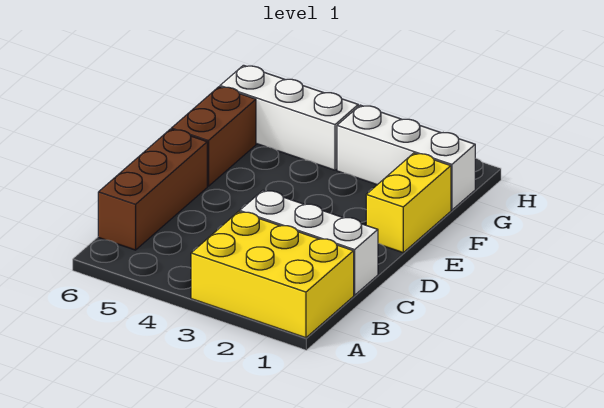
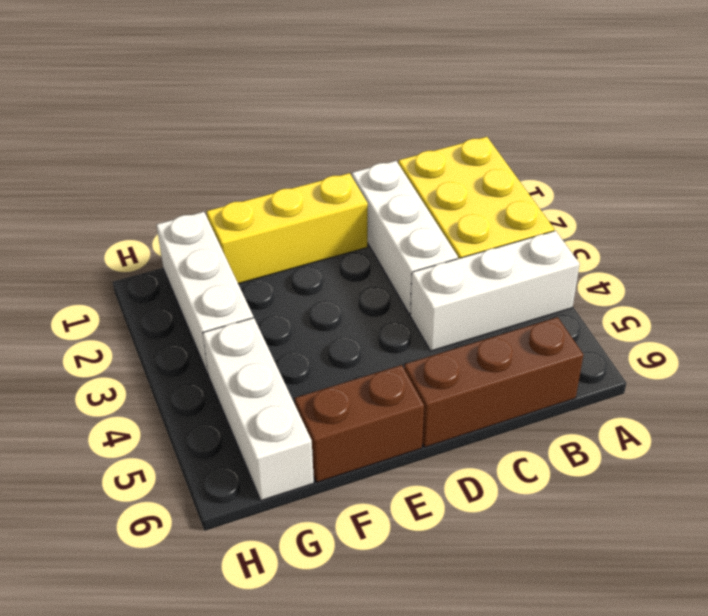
none -> white 1x3 brick [410,231,580,351]
yellow 1x2 brick [366,153,451,253] -> yellow 1x3 brick [207,173,368,284]

